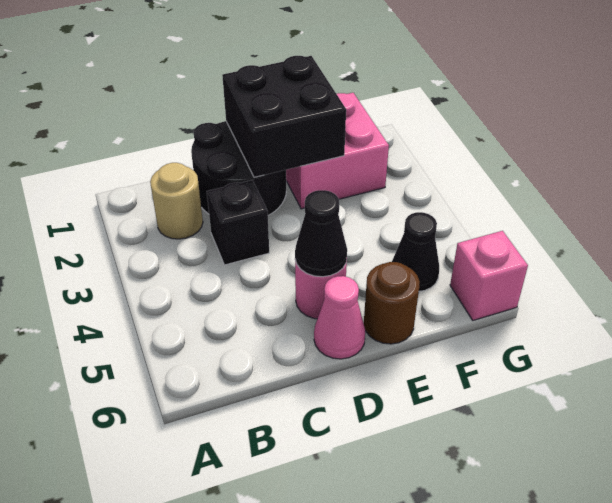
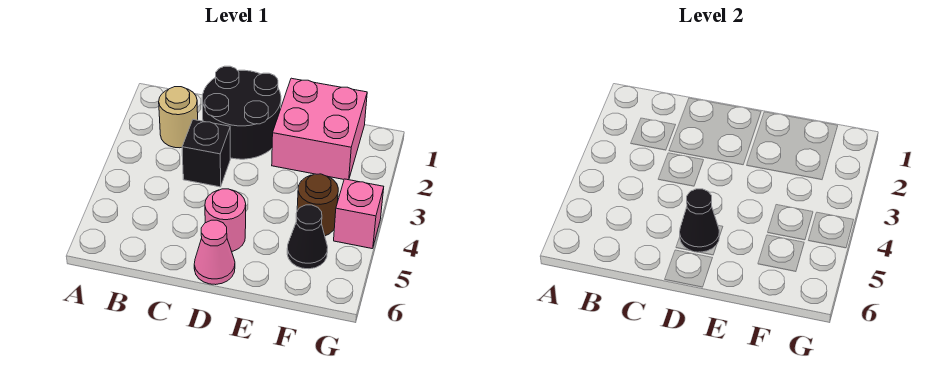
black 2x2 brick [222,56,346,177] -> none
brown 1x1 round brick [364,262,420,344] -> brown 1x1 round brick moved to [297,174,338,236]
pink 1x1 brick [450,231,528,320] -> pink 1x1 brick moved to [334,179,384,249]

